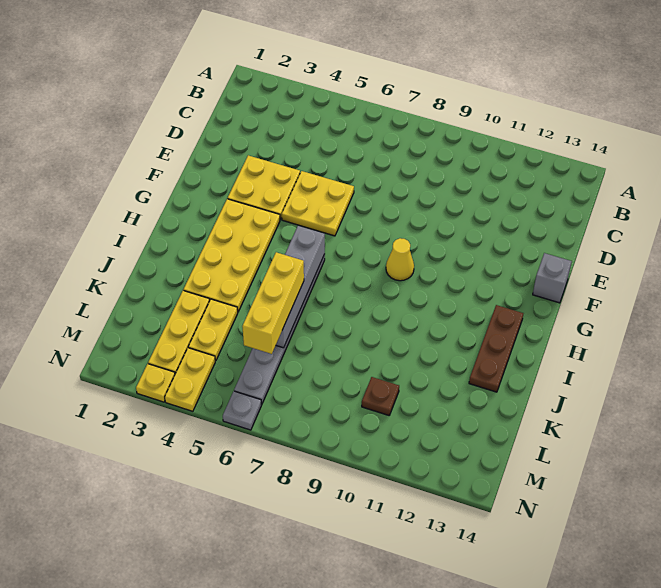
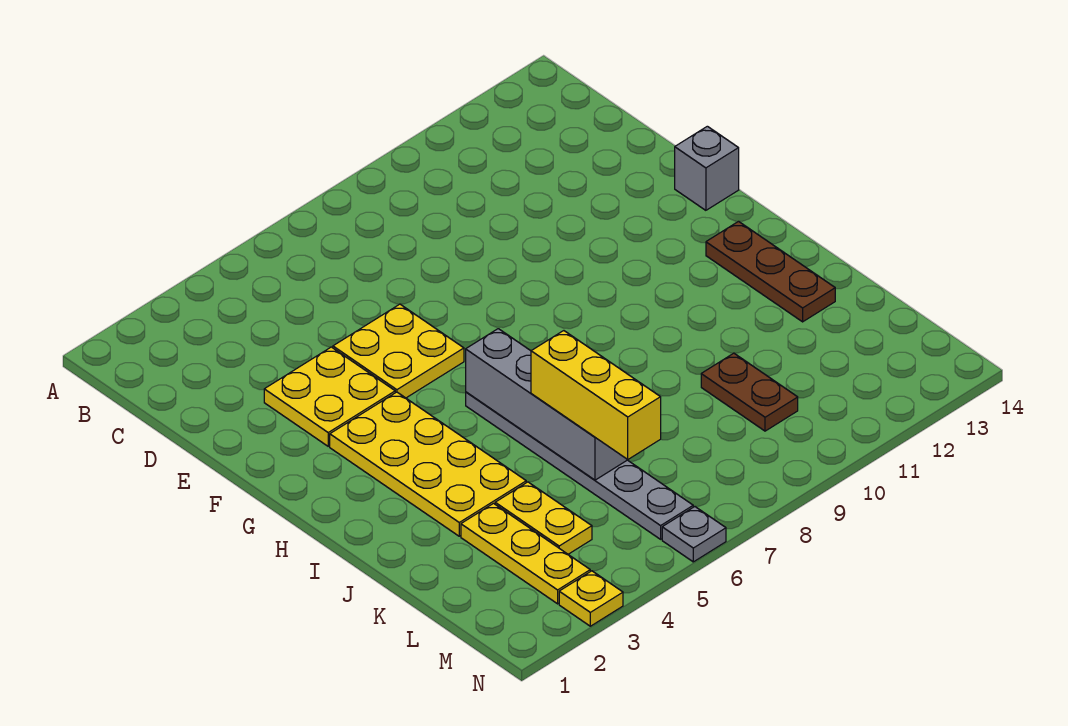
yellow 1x1 cone [386,238,414,281] -> none
brown 1x1 plate [362,377,399,415] -> brown 1x2 plate [701,353,798,431]
yellow 1x2 plate [165,348,215,411] -> none

